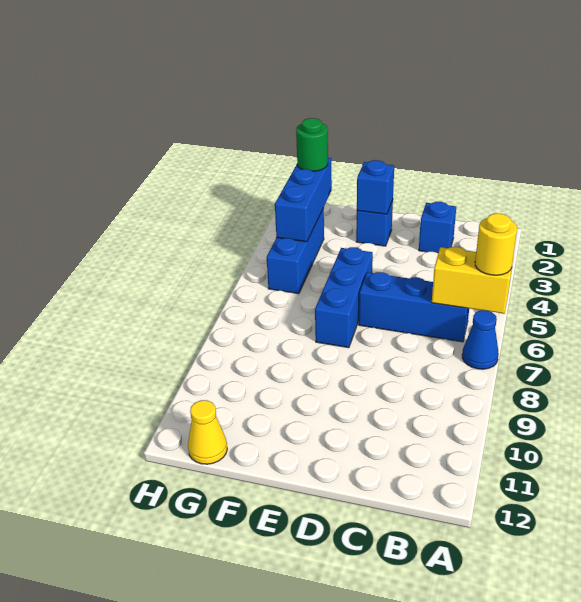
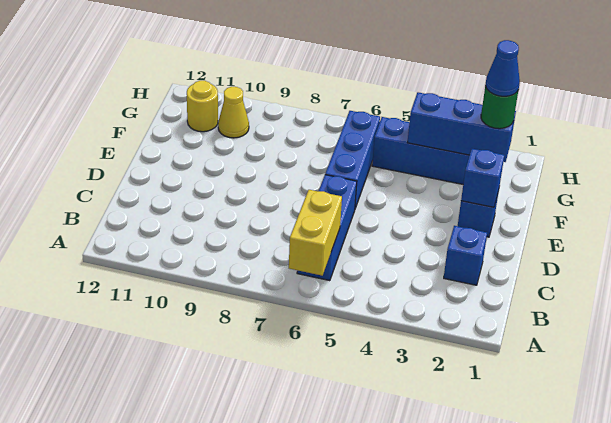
yellow 1x1 round brick [475,214,517,275] -> yellow 1x1 round brick moved to [187,81,218,132]
blue 1x1 cone [462,310,499,369] -> blue 1x1 cone moved to [486,40,520,96]
blue 1x3 brick [315,247,373,348] -> blue 1x3 brick turned to [325,111,380,208]
yellow 1x1 cone [188,400,227,464] -> yellow 1x1 cone moved to [218,87,249,138]

